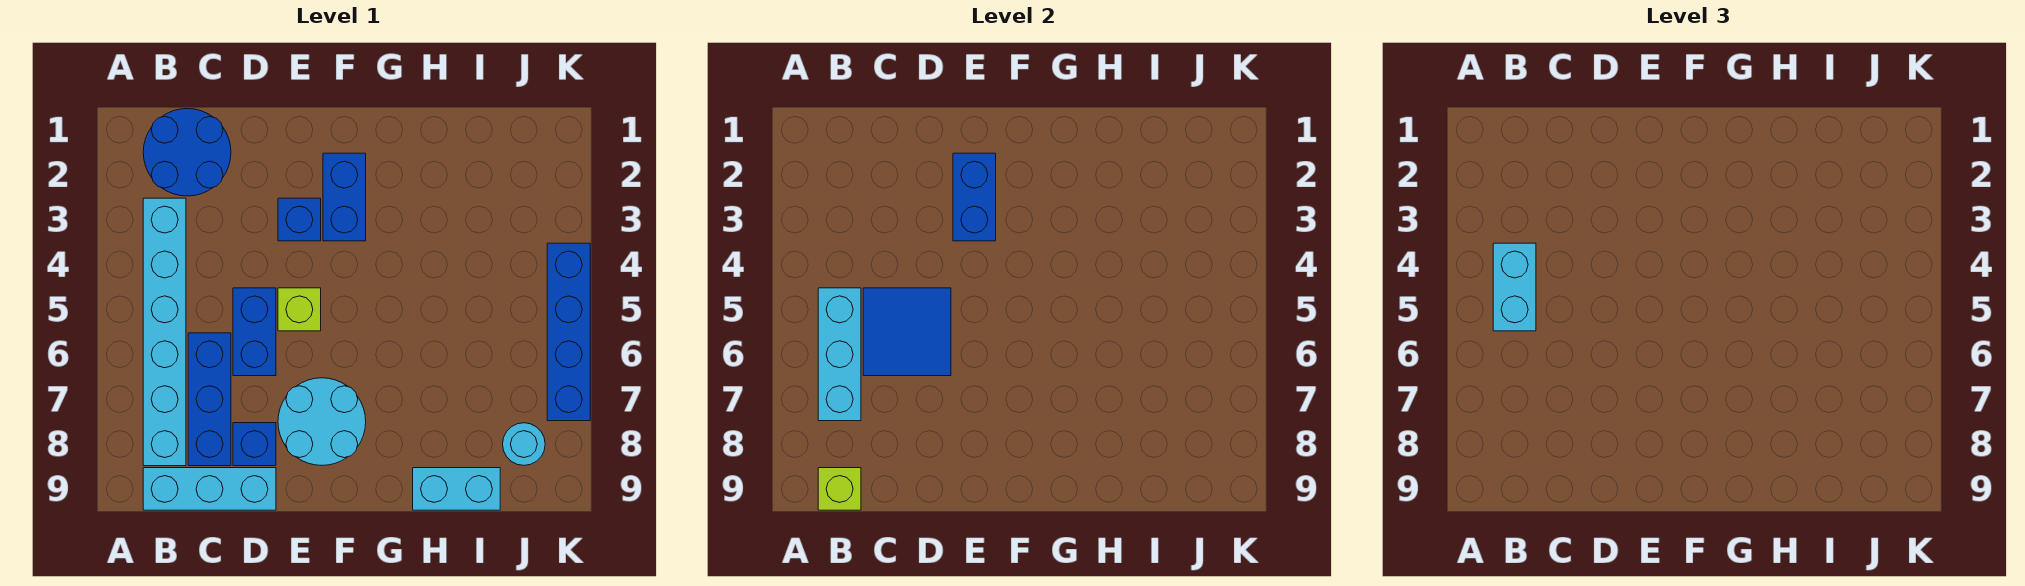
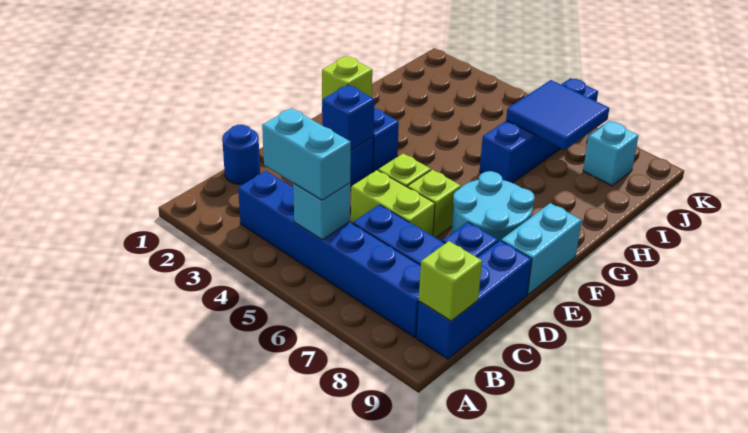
blue 2x2 round brick [143,109,231,196] -> blue 1x1 round brick [222,125,260,184]
cyan 1x6 brick [143,198,186,466] -> blue 1x6 brick [238,171,421,338]
cyan 1x3 brick [818,288,861,421] -> cyan 1x1 brick [293,183,350,240]
cyan 1x3 brick [143,468,276,510] -> blue 1x3 brick [417,241,532,359]
blue 2x2 tile [863,288,951,376] -> blue 2x2 tile moved to [506,80,609,150]
blue 1x2 brick [233,288,276,376] -> lime 1x2 brick [351,170,435,236]
blue 1x2 brick [953,153,996,241] -> blue 1x1 brick [322,85,375,150]
none -> lime 1x1 brick [408,170,461,238]
none -> lime 1x1 brick [322,56,372,99]
cyan 1x2 brick [413,468,500,510] -> cyan 1x2 brick moved to [501,203,582,294]
cyan 1x1 round brick [503,423,545,465] -> cyan 1x1 brick [583,121,639,186]
blue 1x4 brick [547,243,590,421] -> blue 1x4 brick turned to [479,78,598,183]

